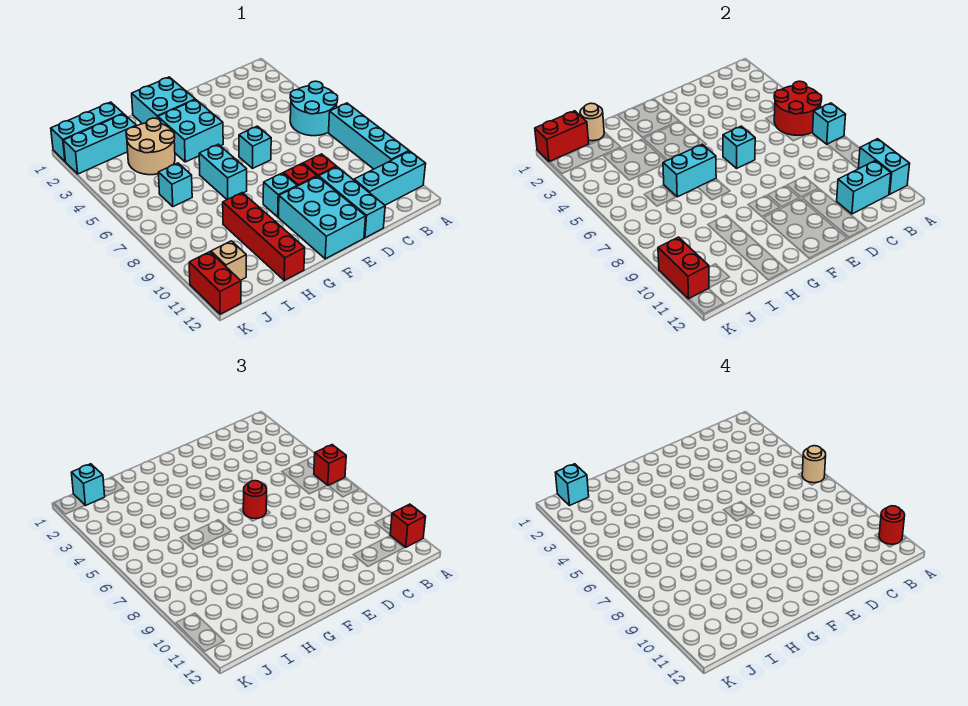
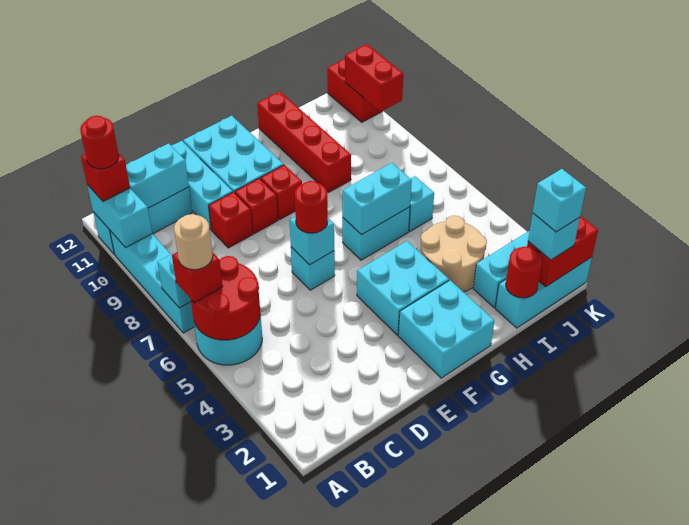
cyan 1x1 brick [263,173,297,217] -> red 1x1 brick [261,165,302,220]
cyan 1x2 brick [199,144,247,200] -> cyan 1x2 brick turned to [342,207,410,260]
tan 1x1 round brick [580,103,604,141] -> red 1x1 round brick [506,247,542,298]
tan 1x1 brick [211,241,246,280] -> none

